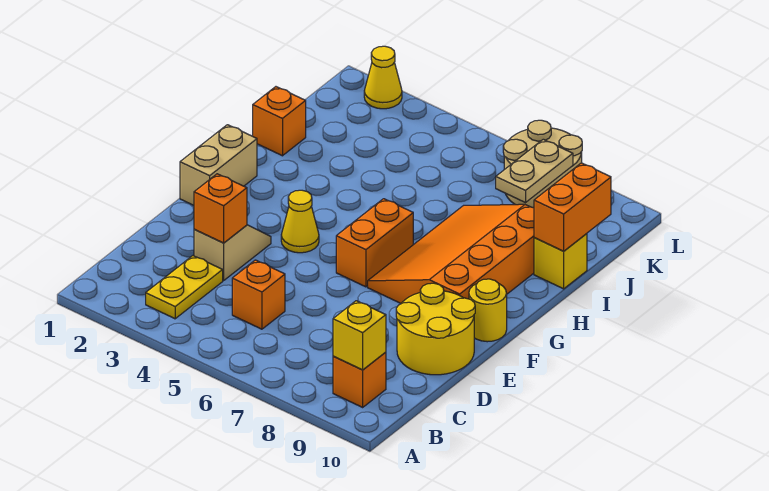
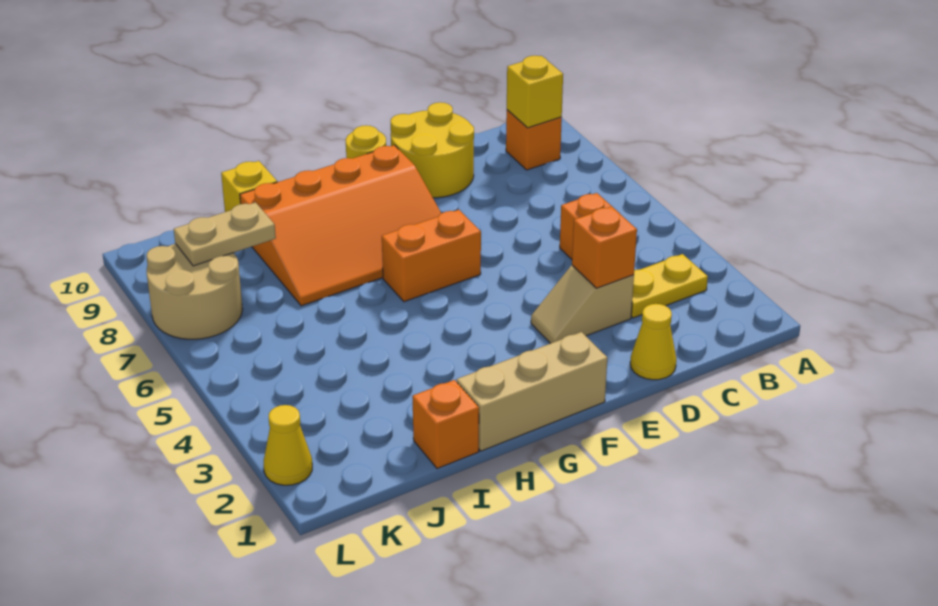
tan 1x2 brick [180,125,257,205] -> tan 1x3 brick [457,332,607,451]
yellow 1x1 cone [281,190,319,253] -> yellow 1x1 cone moved to [630,304,676,380]
orange 1x2 brick [534,163,611,251] -> none

